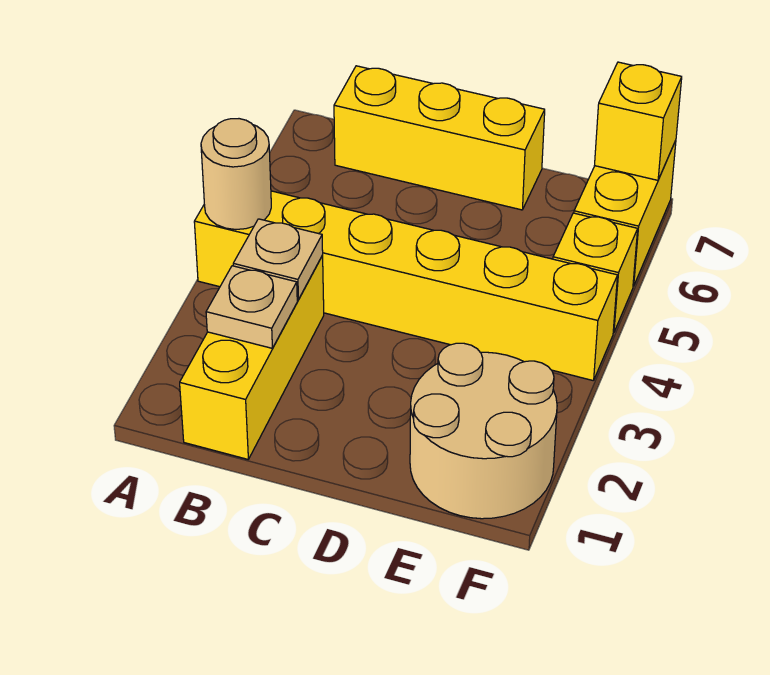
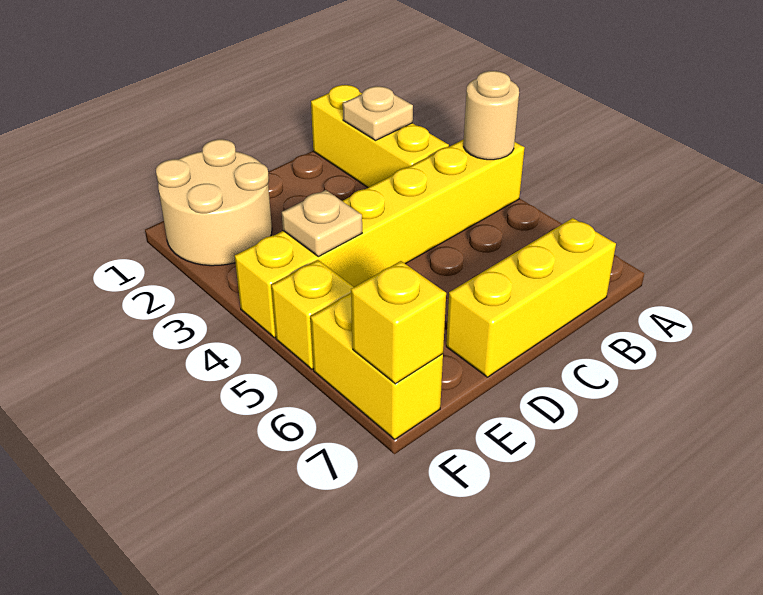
tan 1x1 plate [233,219,323,300] -> tan 1x1 plate moved to [282,190,362,257]

